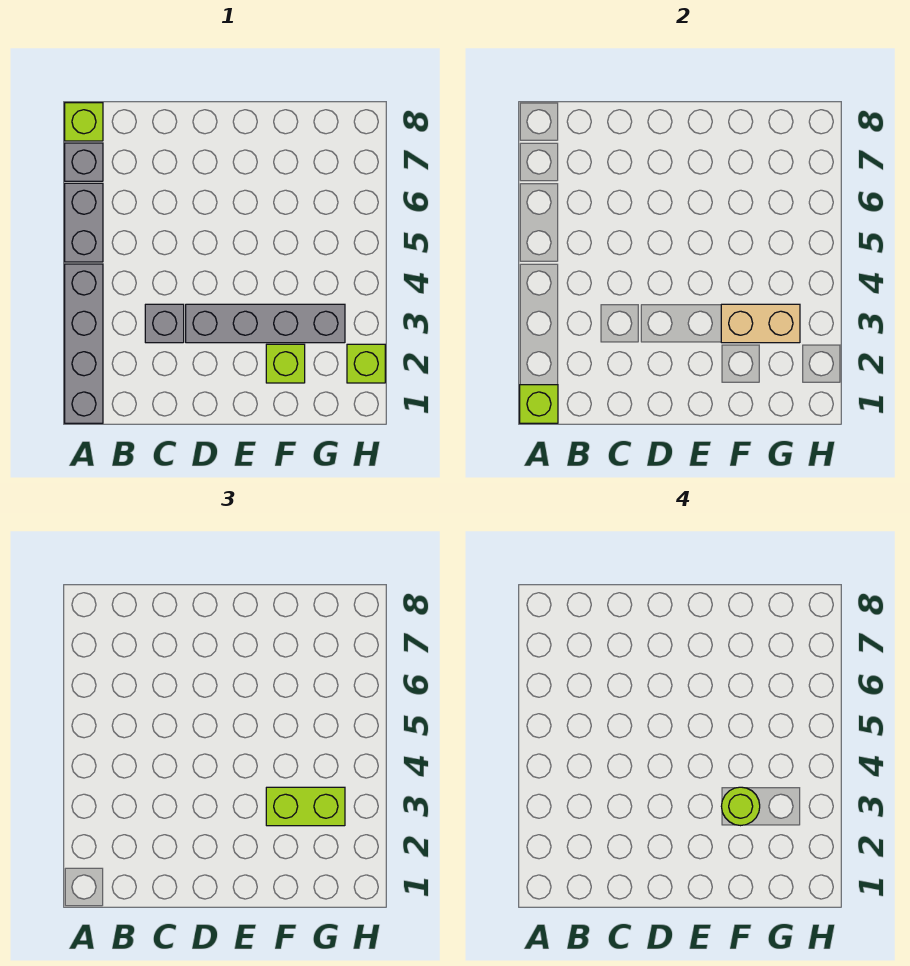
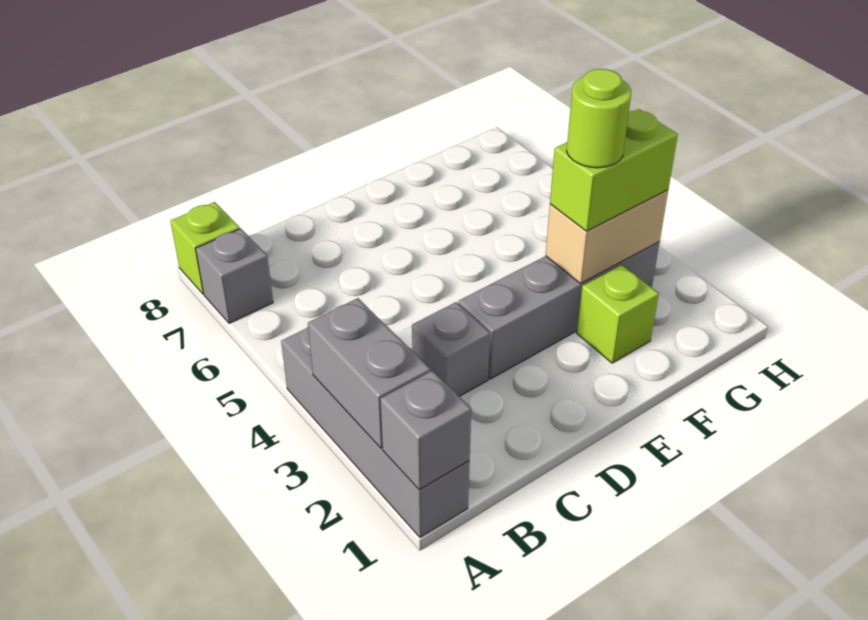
lime 1x1 brick [520,385,558,423] -> grey 1x1 brick [380,371,471,490]
grey 1x2 brick [65,183,103,262] -> grey 1x2 brick moved to [308,298,430,448]
lime 1x1 brick [347,344,385,383] -> none

